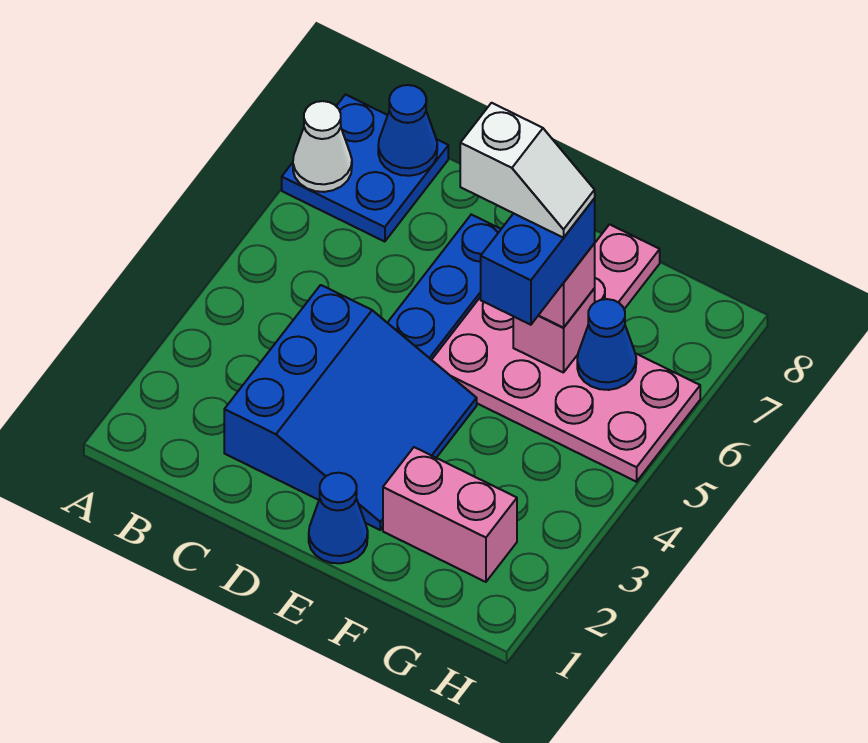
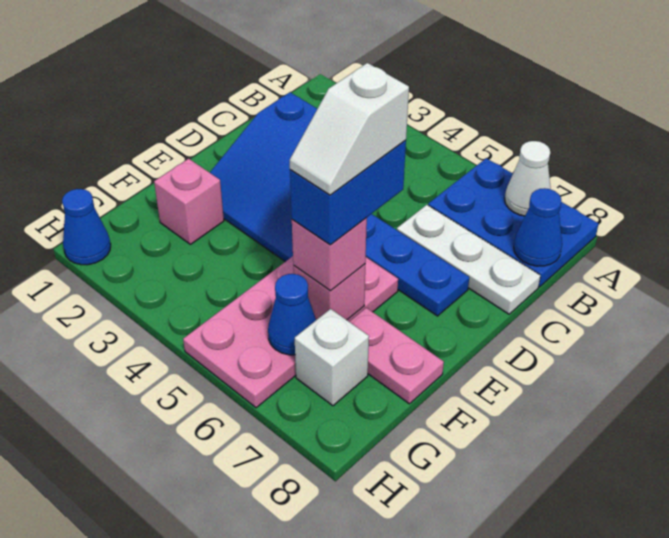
blue 2x2 plate [282,95,448,242] -> blue 2x3 plate [428,158,599,287]
none -> white 1x3 plate [397,205,540,314]
blue 1x1 cone [309,473,368,563] -> blue 1x1 cone moved to [62,189,111,265]
pink 1x2 brick [383,447,517,582] -> pink 1x1 brick [154,159,224,244]
blue 1x2 brick [481,199,595,325] -> blue 1x2 brick turned to [290,140,406,245]
none -> white 1x1 brick [295,309,369,406]

